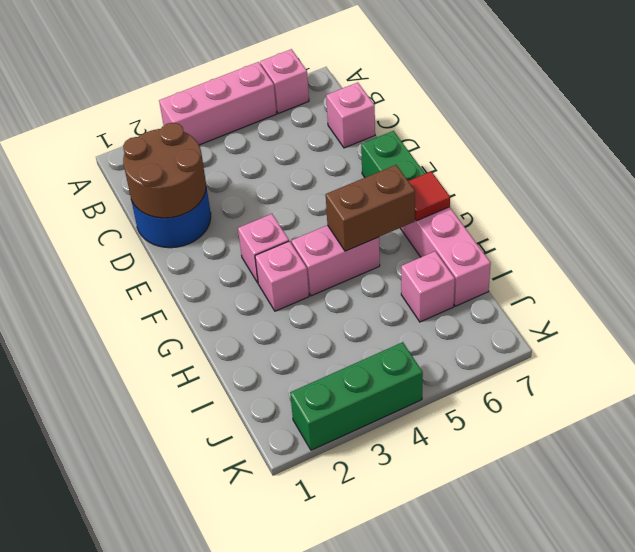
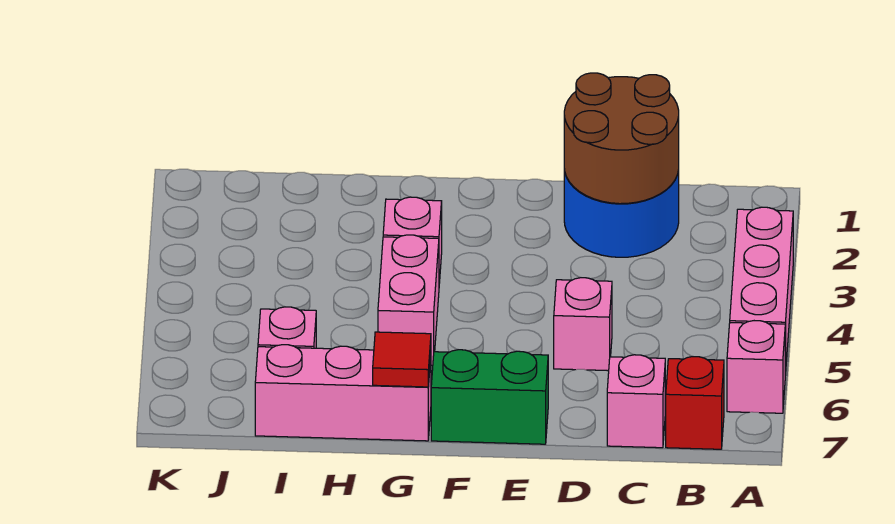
none -> red 1x1 brick [666,357,724,449]
pink 1x1 brick [238,214,289,283] -> pink 1x1 brick moved to [554,278,612,371]
brown 1x2 brick [326,165,415,251] -> none
green 1x3 brick [290,342,423,450] -> none

